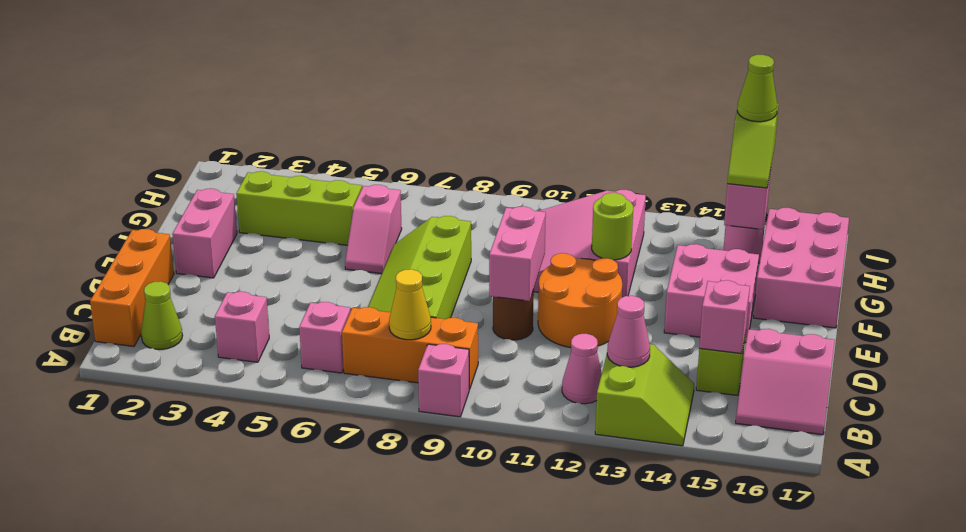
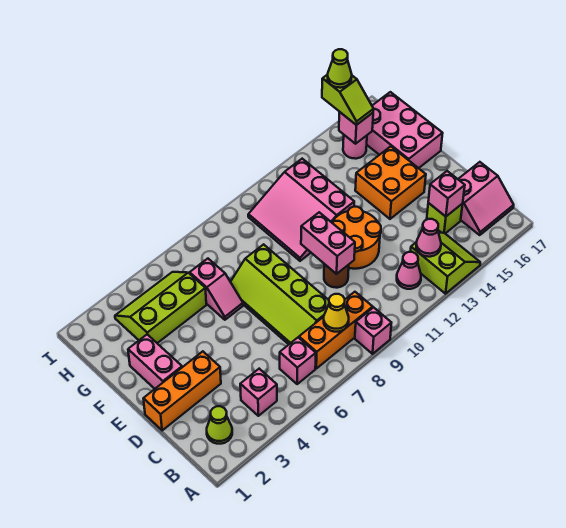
orange 1x3 brick [90,229,174,346] -> orange 1x3 brick turned to [143,351,221,431]
pink 2x2 brick [664,244,759,343] -> orange 2x2 brick [355,146,426,219]
lime 1x1 round brick [592,193,633,260] -> none

